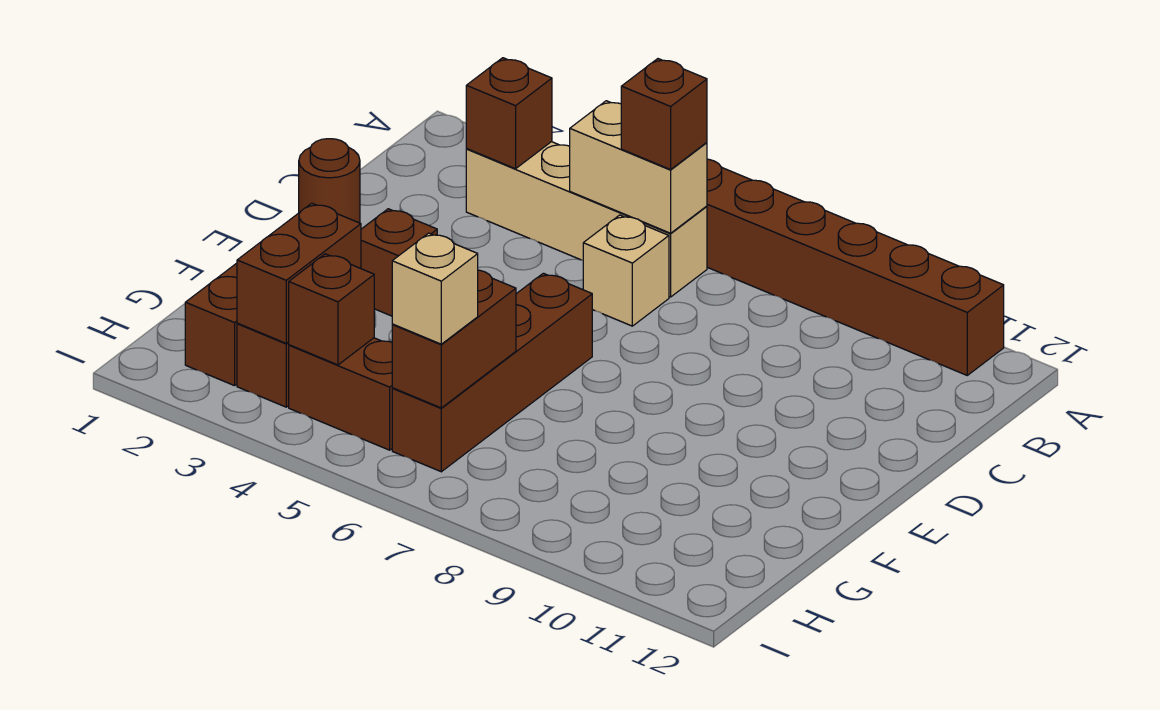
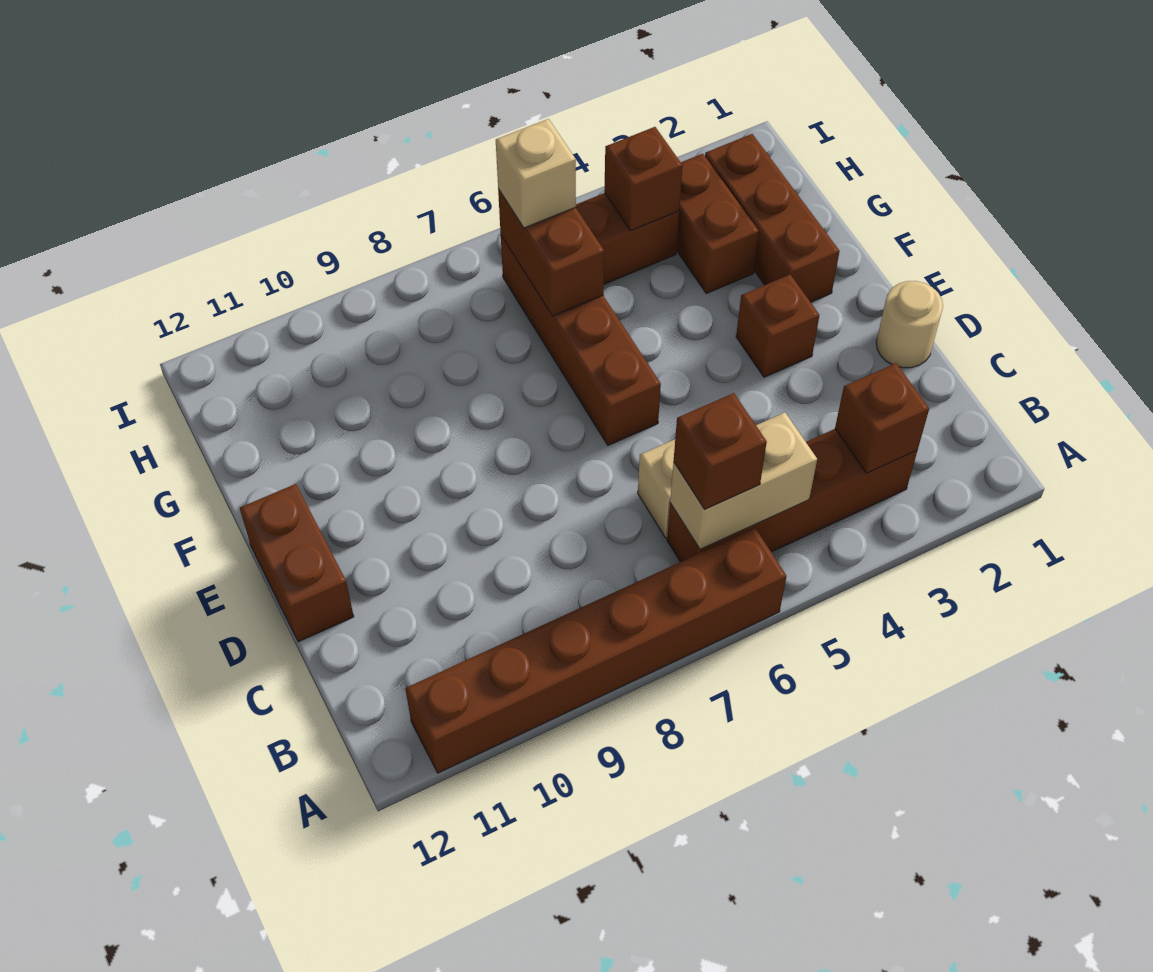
tan 1x4 brick [466,142,707,297] -> brown 1x4 brick [667,429,917,562]
brown 1x1 round brick [299,139,360,223] -> tan 1x1 round brick [876,281,943,368]
brown 1x2 brick [237,203,361,343] -> brown 1x2 brick moved to [240,484,354,642]

